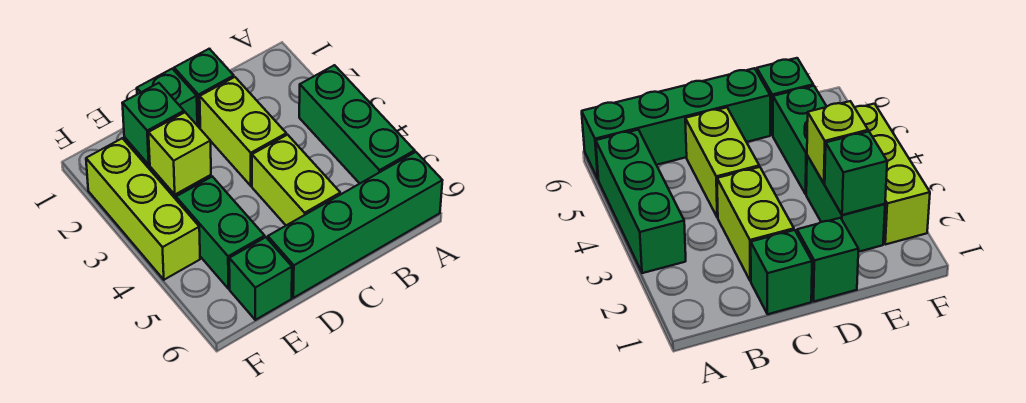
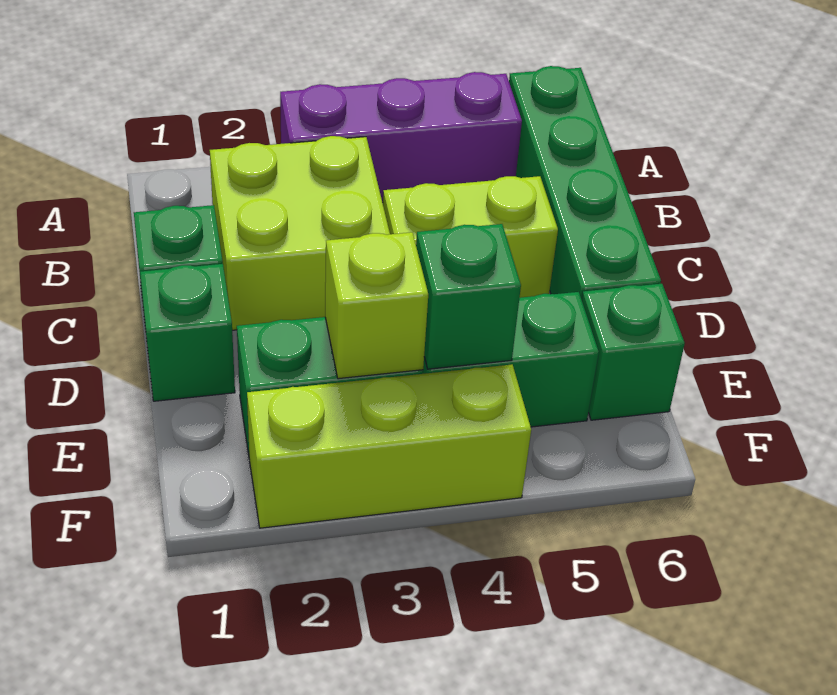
green 1x3 brick [299,65,415,183] -> purple 1x3 brick [280,72,522,202]
lime 1x2 brick [200,77,286,186] -> lime 2x2 brick [210,136,390,330]
green 1x1 brick [122,83,184,165] -> green 1x1 brick moved to [416,224,521,369]

